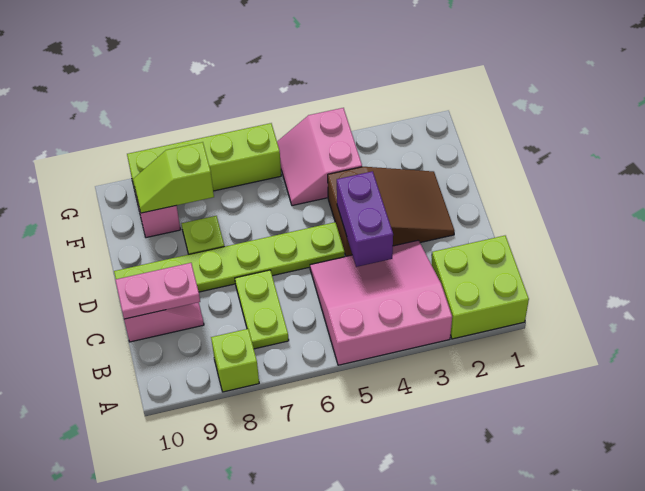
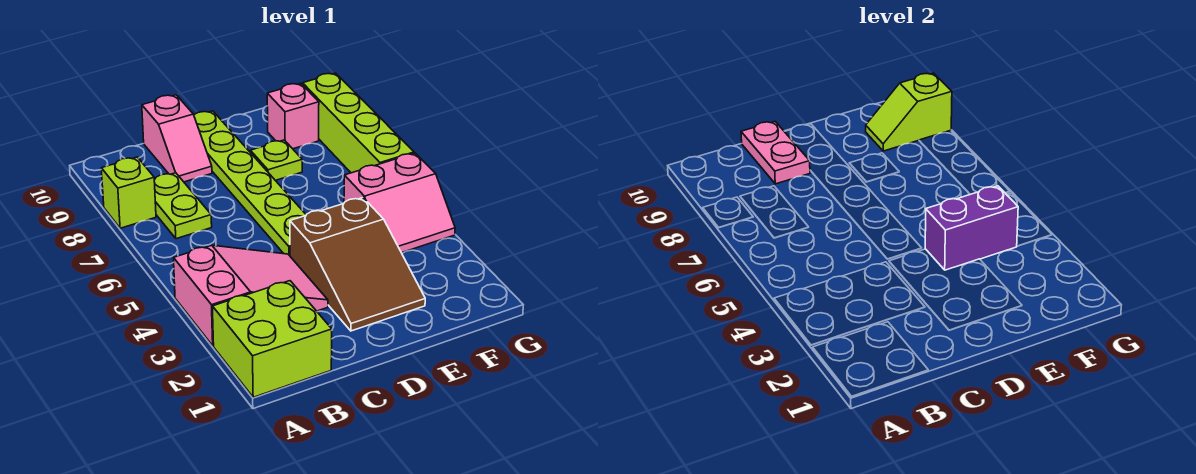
pink 3x3 slope [310,240,452,365] -> pink 2x3 slope [174,245,328,346]
lime 1x2 plate [235,270,289,349] -> lime 1x2 plate turned to [154,173,212,239]
purple 1x2 brick [337,171,393,267] -> purple 1x2 brick moved to [925,186,1018,270]
pink 2x2 slope [277,108,362,206] -> pink 2x2 slope turned to [344,153,455,253]
lime 1x2 slope [133,142,214,213] -> lime 1x2 slope turned to [866,73,952,151]

